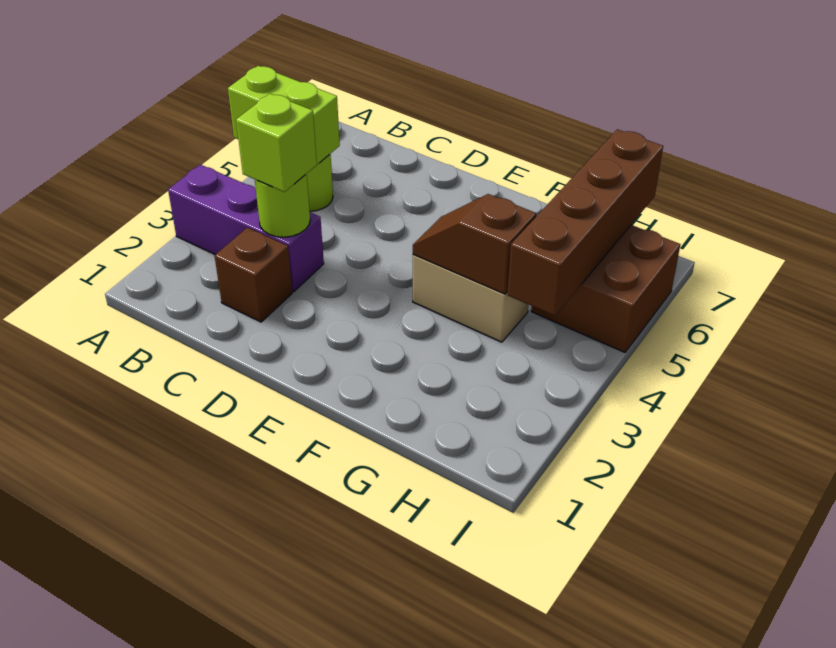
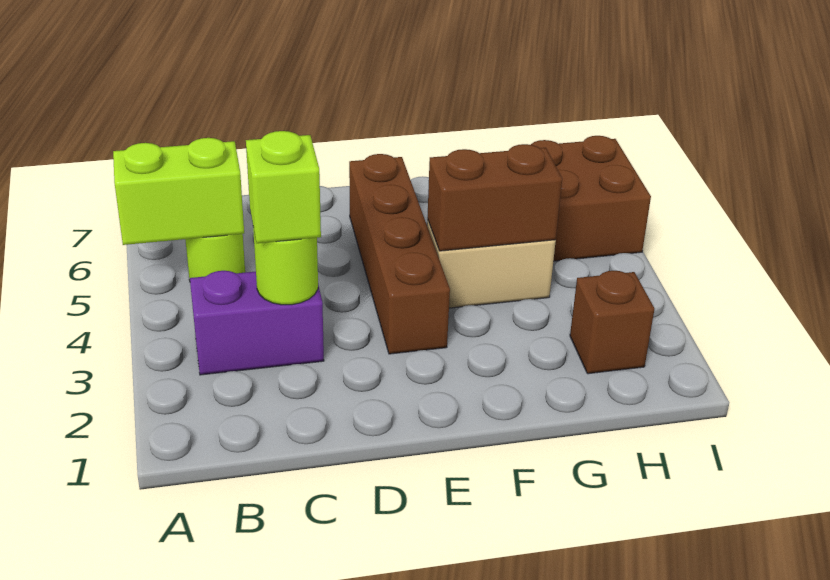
purple 1x3 brick [168,164,324,291] -> purple 1x2 brick [190,271,324,375]
brown 1x1 brick [215,228,292,322] -> brown 1x1 brick moved to [570,271,655,374]
brown 1x2 slope [413,194,536,294] -> brown 1x2 brick [427,144,562,251]
brown 1x4 brick [508,129,663,316] -> brown 1x4 brick moved to [349,154,450,354]

